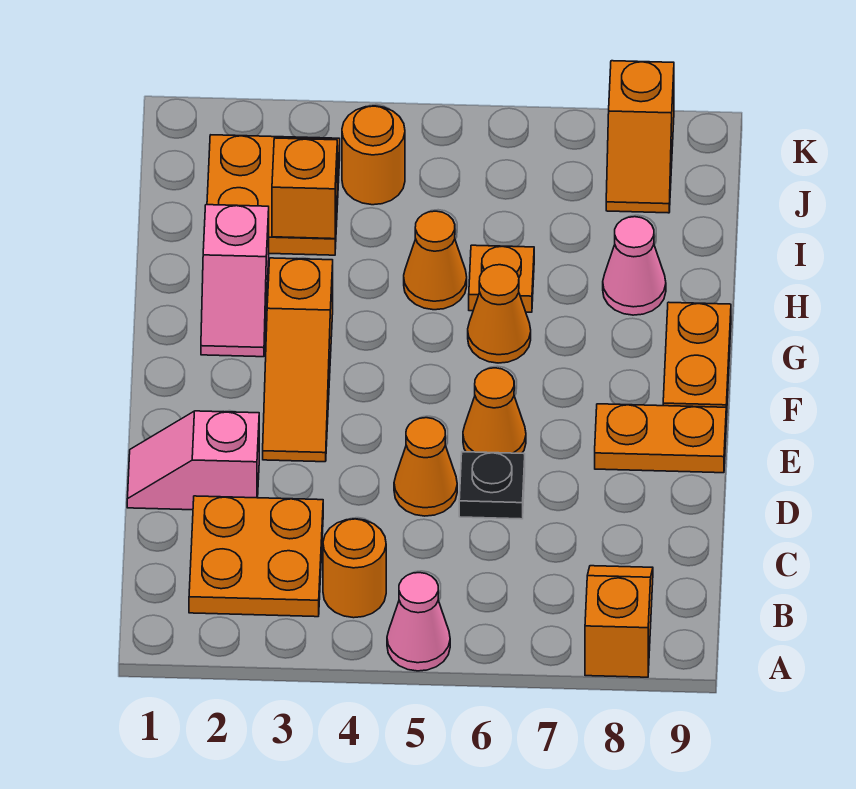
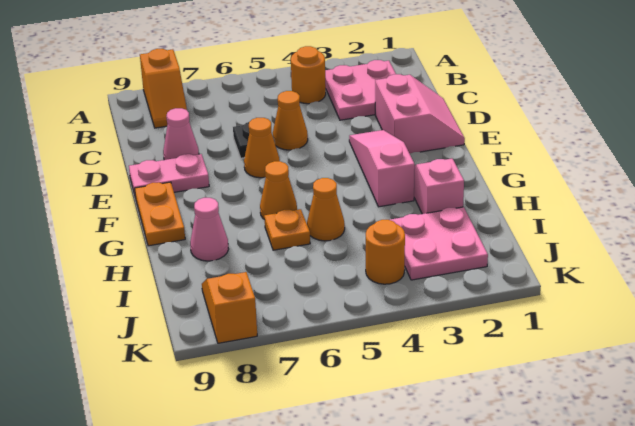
pink 1x1 cone [387,573,450,671] -> pink 1x1 cone moved to [163,108,199,160]
orange 2x2 plate [189,496,323,617] -> pink 2x2 plate [325,60,396,120]
pink 1x2 slope [127,411,259,510] -> pink 2x2 slope [375,74,465,154]
orange 1x3 slope [263,258,333,462] -> pink 1x3 slope [349,130,415,207]
orange 1x2 plate [595,404,726,473] -> pink 1x2 plate [129,154,209,197]
orange 2x2 plate [207,135,340,255] -> pink 2x2 plate [390,207,488,280]
orange 1x1 brick [272,138,337,239] -> none

